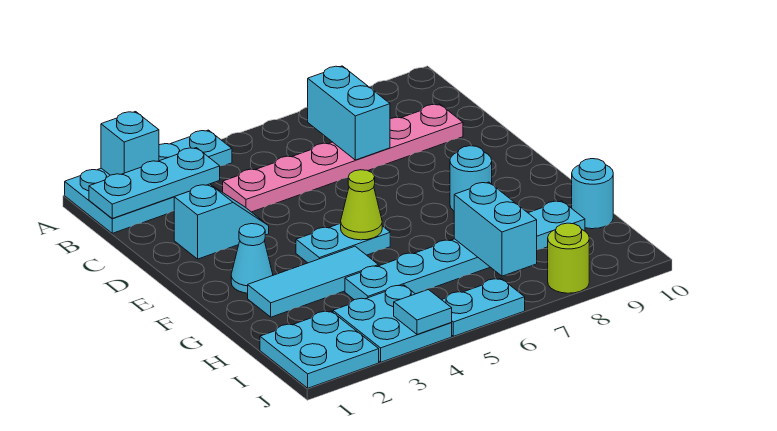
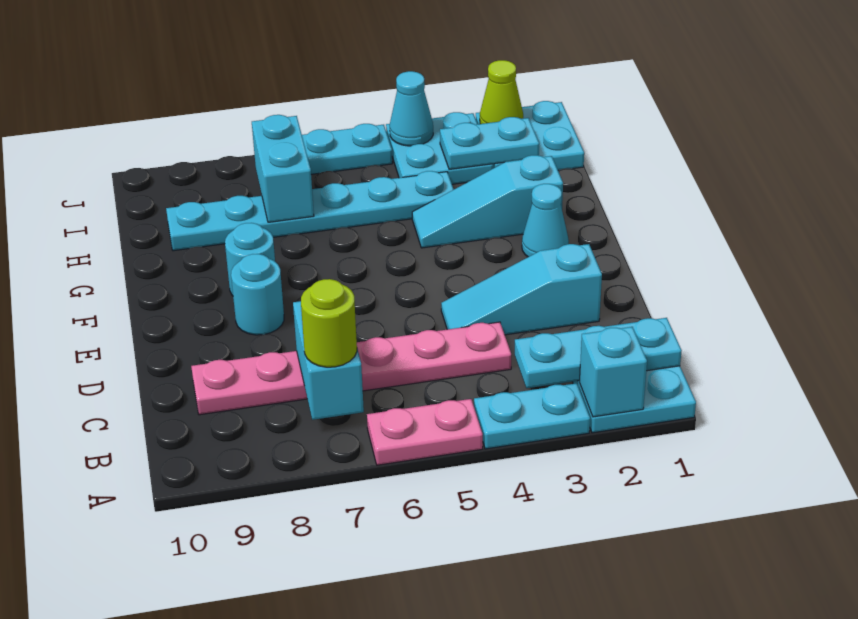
none -> pink 1x2 plate [367,399,483,465]
cyan 1x2 slope [174,184,269,259] -> cyan 1x3 slope [441,244,602,335]
cyan 1x2 plate [296,223,390,263] -> cyan 1x2 plate moved to [440,117,539,169]
lime 1x1 cone [341,170,382,240] -> lime 1x1 cone moved to [480,60,523,124]
cyan 1x3 tile [248,246,378,317] -> cyan 1x3 slope [412,155,563,248]
cyan 1x1 round brick [572,159,613,229] -> cyan 1x1 round brick moved to [231,254,284,335]
cyan 1x1 tile [394,290,452,334] -> cyan 1x1 cone [390,71,433,146]
lime 1x1 round brick [548,223,589,293] -> lime 1x1 round brick moved to [301,279,357,367]

